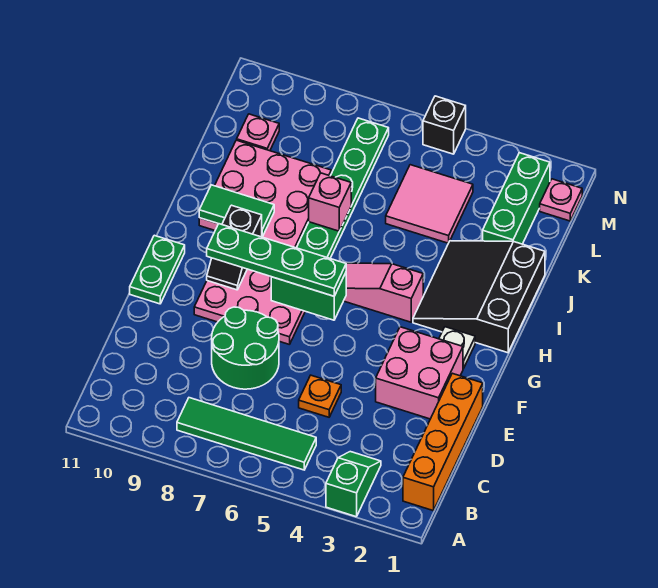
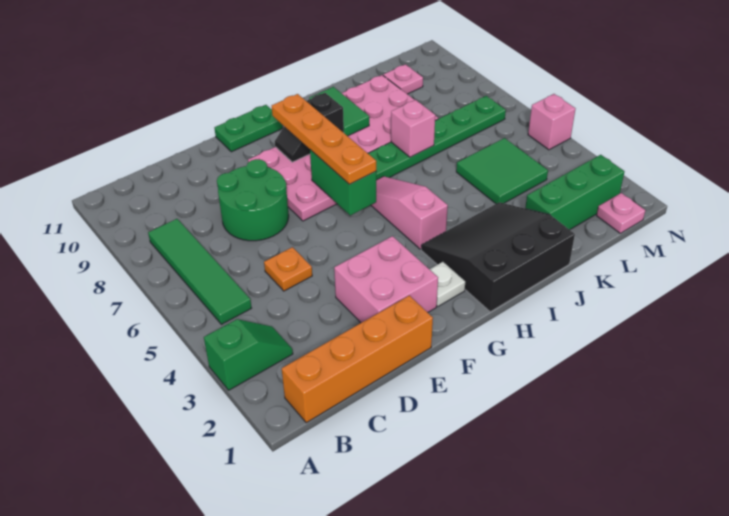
green 1x4 plate [207,224,346,296] -> orange 1x4 plate [272,94,376,184]
pink 2x2 tile [386,165,473,243] -> green 2x2 tile [456,138,548,204]
black 1x1 brick [423,96,466,154] -> pink 1x1 brick [528,94,575,150]

